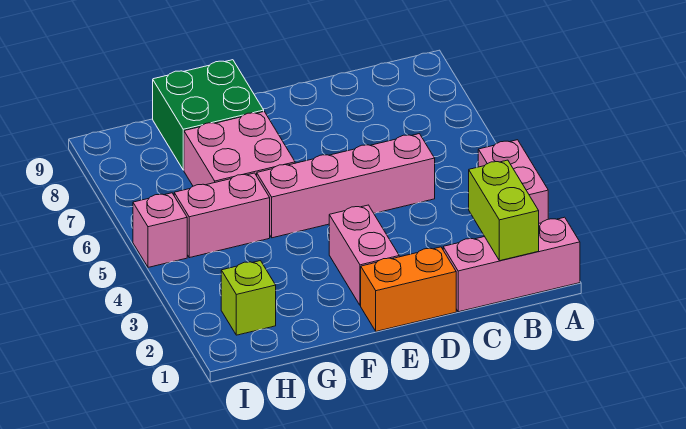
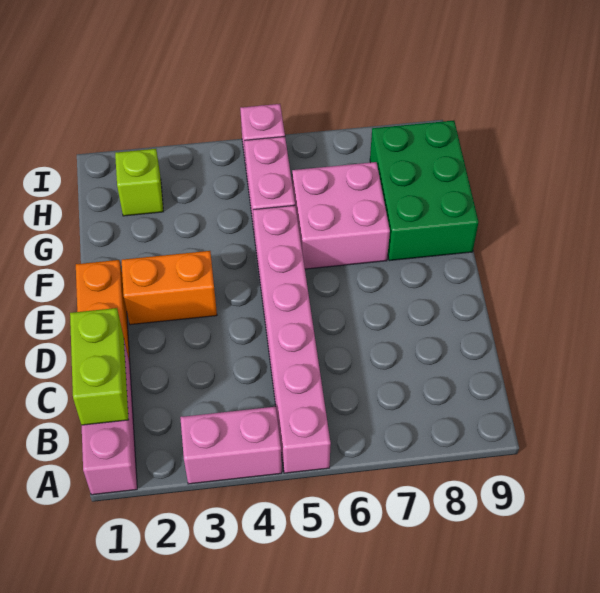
lime 1x2 brick [469,160,539,261] -> lime 1x2 brick turned to [70,308,128,425]
pink 1x4 brick [257,134,435,238] -> pink 1x6 brick [253,205,331,473]
pink 1x2 brick [329,205,399,306] -> orange 1x2 brick [122,251,217,325]
green 2x2 brick [153,60,264,170] -> green 2x3 brick [370,121,479,261]

